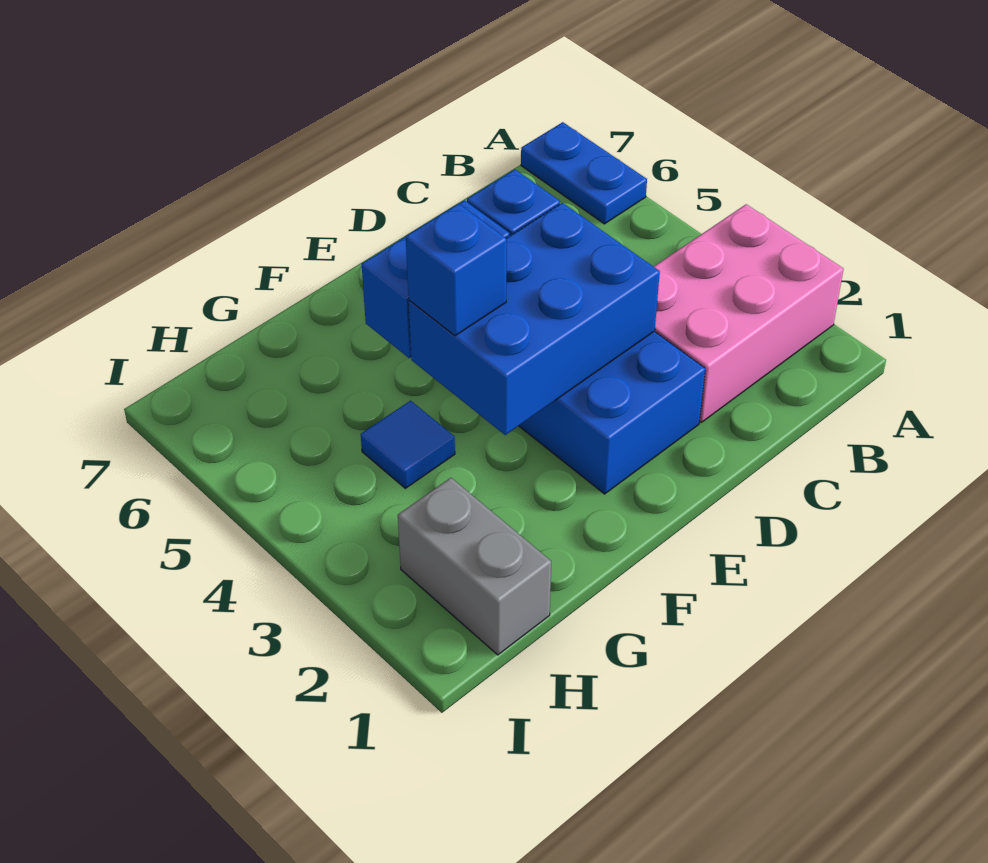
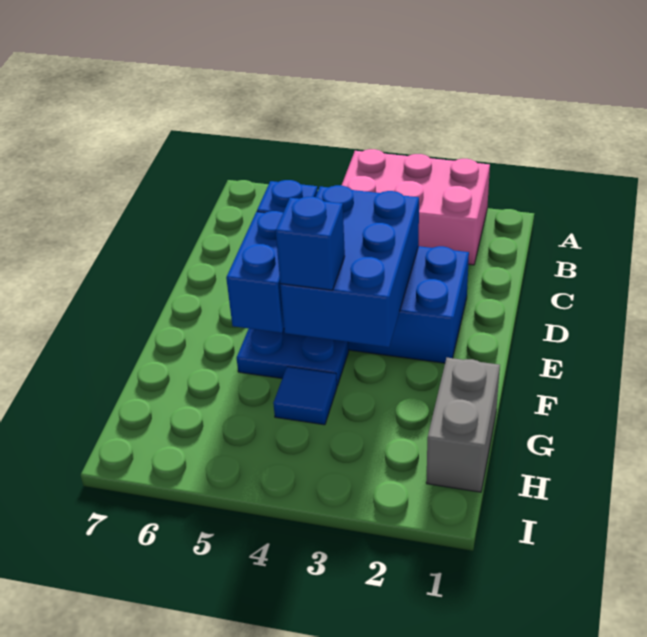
pink 2x3 brick [654,204,844,422] -> pink 2x3 brick turned to [342,149,490,265]
blue 1x2 plate [521,122,647,224] -> blue 1x2 plate moved to [237,329,349,386]
grey 1x2 brick [398,478,551,655] -> grey 1x2 brick turned to [426,358,500,492]

